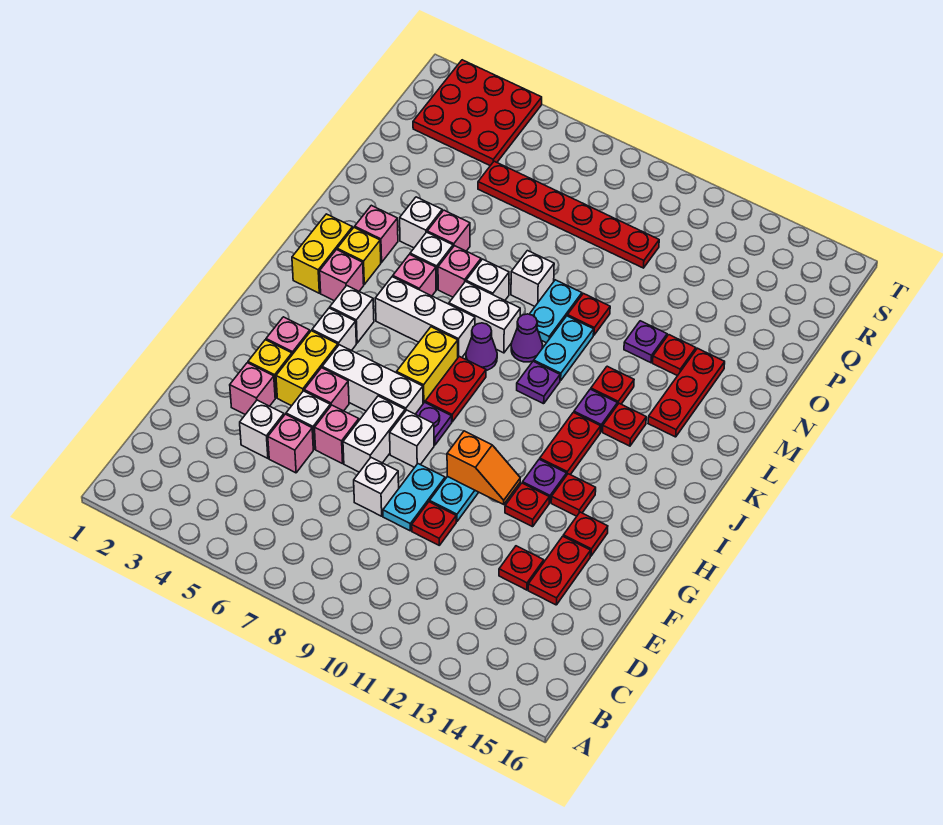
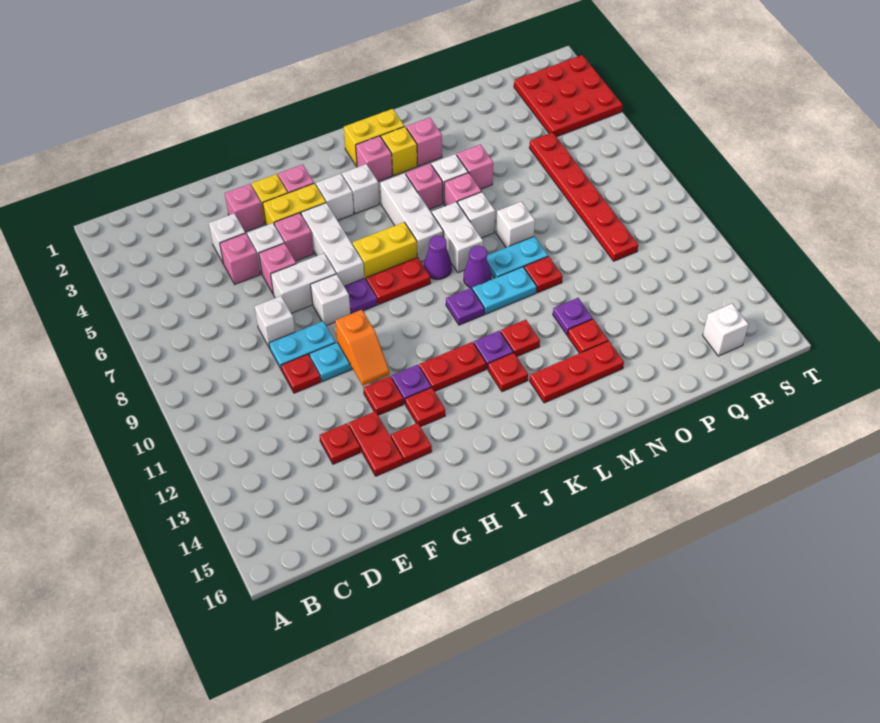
red 1x2 plate [528,536,591,605] -> red 1x2 plate turned to [348,411,403,476]
white 1x1 brick [400,197,442,248] -> white 1x1 brick moved to [703,304,749,356]

